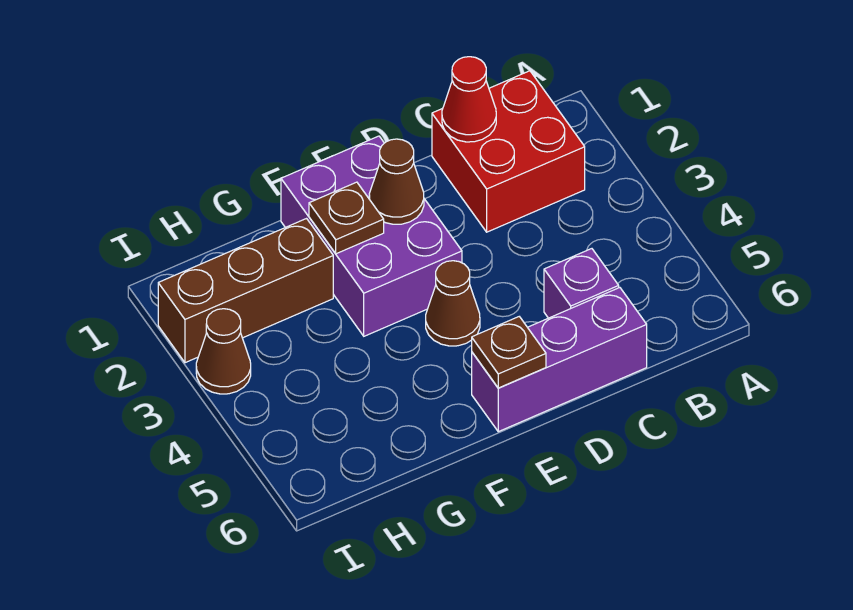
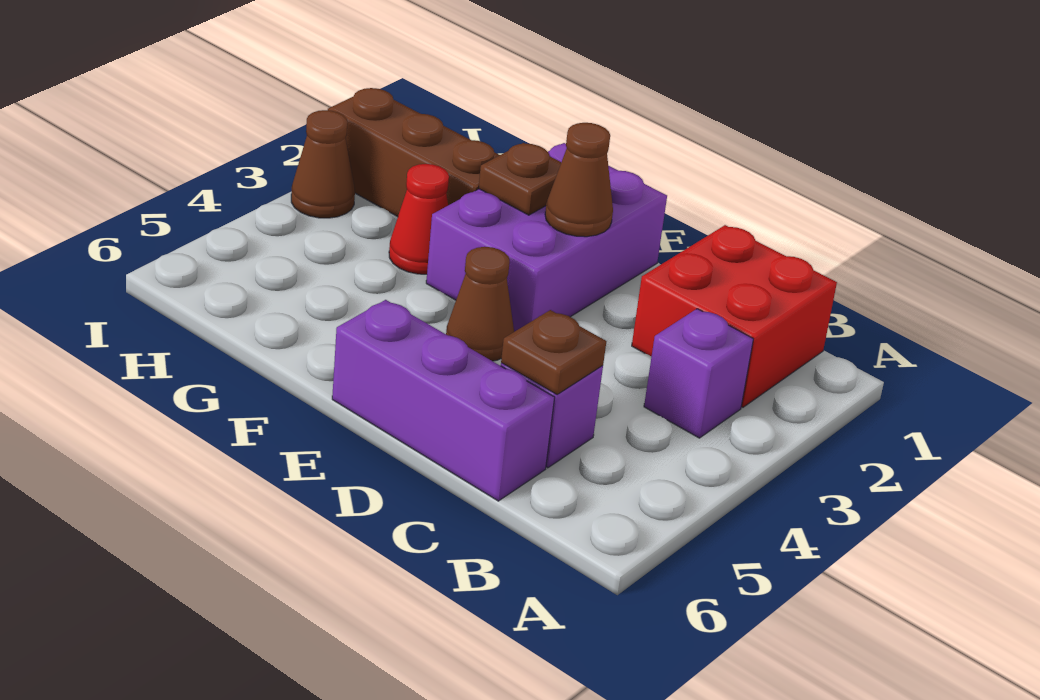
none -> purple 1x1 brick [644,309,753,438]
red 1x1 cone [442,57,496,142] -> red 1x1 cone moved to [389,164,449,274]
brown 1x1 plate [472,317,546,388] -> brown 1x1 plate moved to [501,310,606,395]

